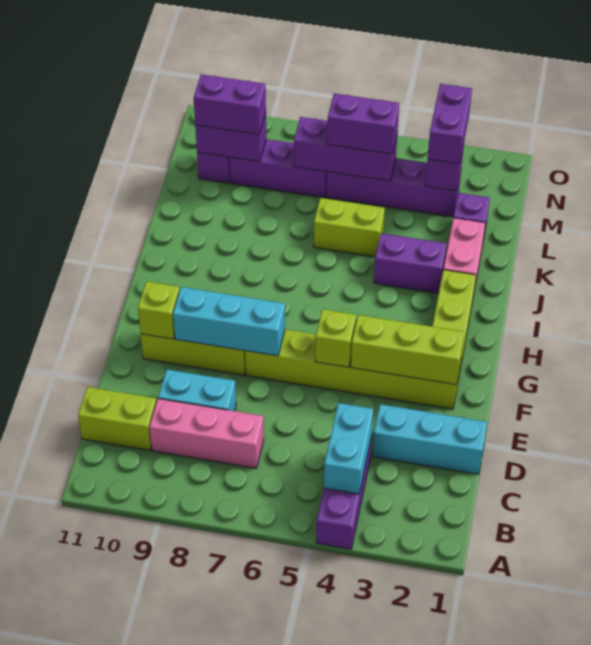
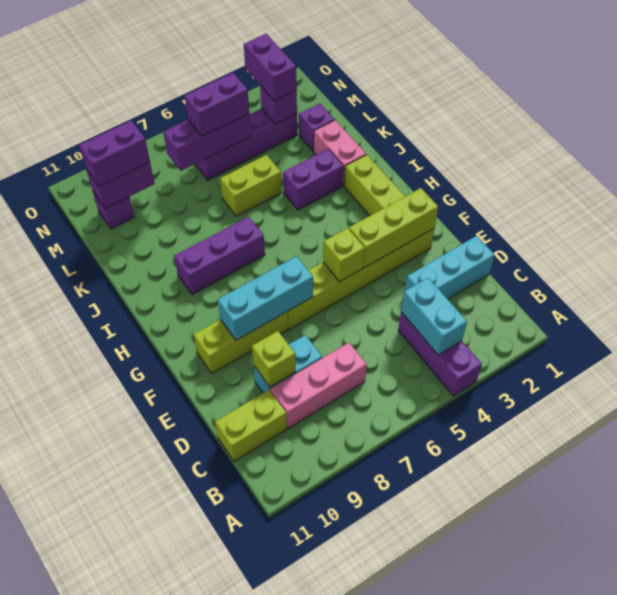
lime 1x1 brick [138,281,180,339] -> lime 1x1 brick moved to [252,331,296,387]
purple 1x3 brick [229,139,327,197] -> purple 1x3 brick moved to [174,217,265,294]

